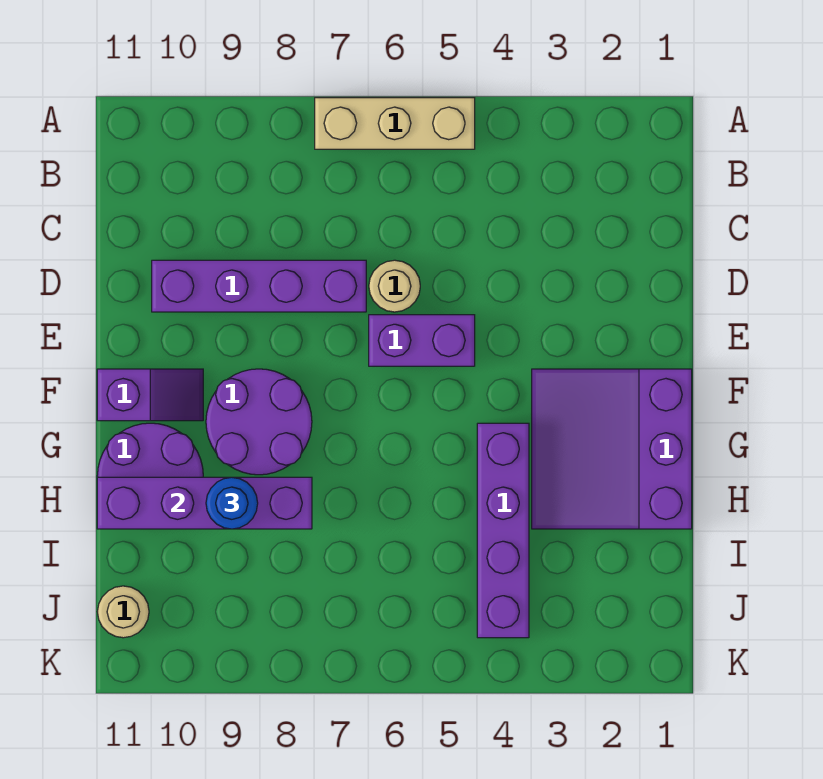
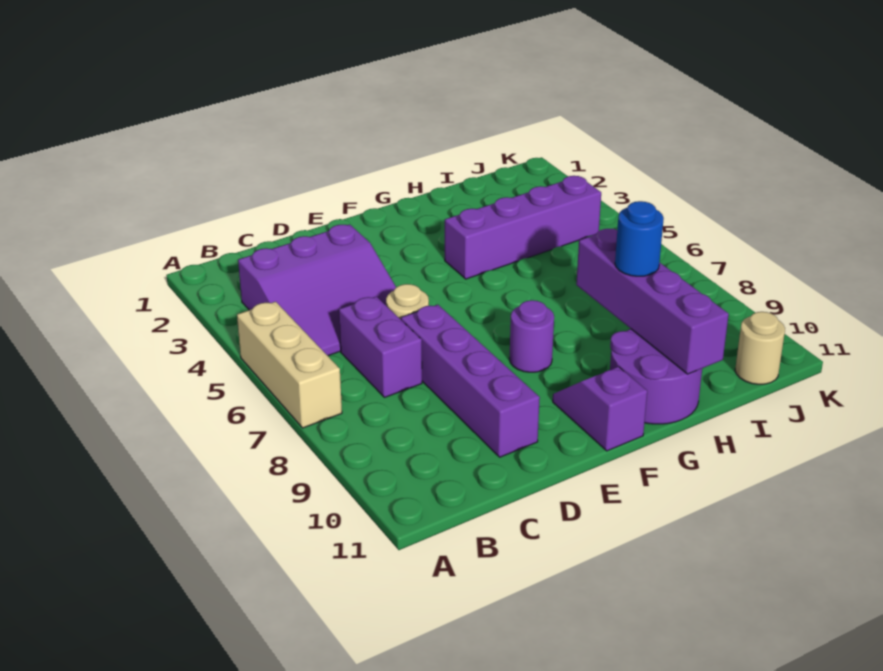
purple 1x2 brick [369,315,475,366] -> purple 1x2 brick moved to [339,297,422,397]
purple 3x3 slope [532,369,692,529] -> purple 3x3 slope moved to [238,224,396,356]
purple 2x2 round brick [206,369,312,475] -> purple 1x1 round brick [509,300,554,372]

